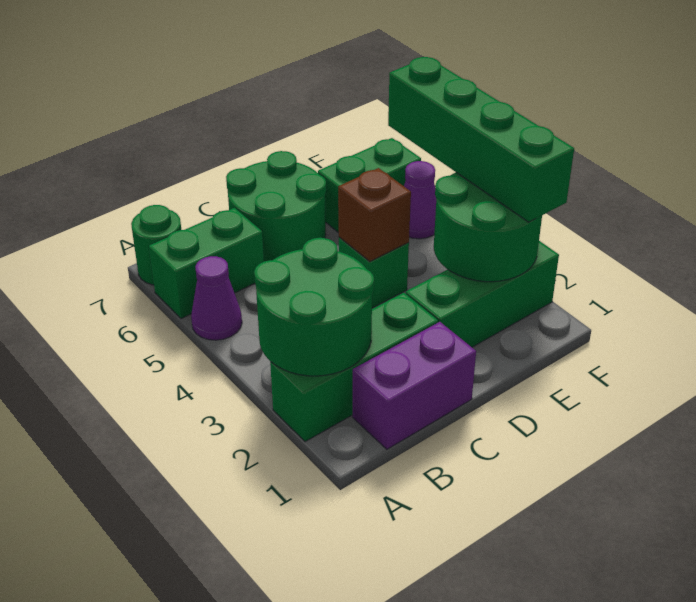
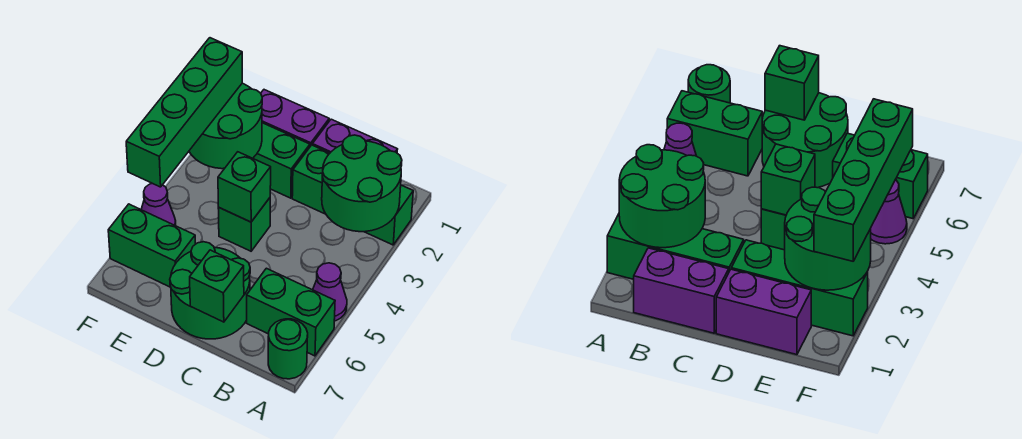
none -> green 1x1 brick [190,250,244,322]
none -> purple 1x2 brick [261,90,329,146]
brown 1x1 brick [338,168,411,262] -> green 1x1 brick [218,152,271,222]

